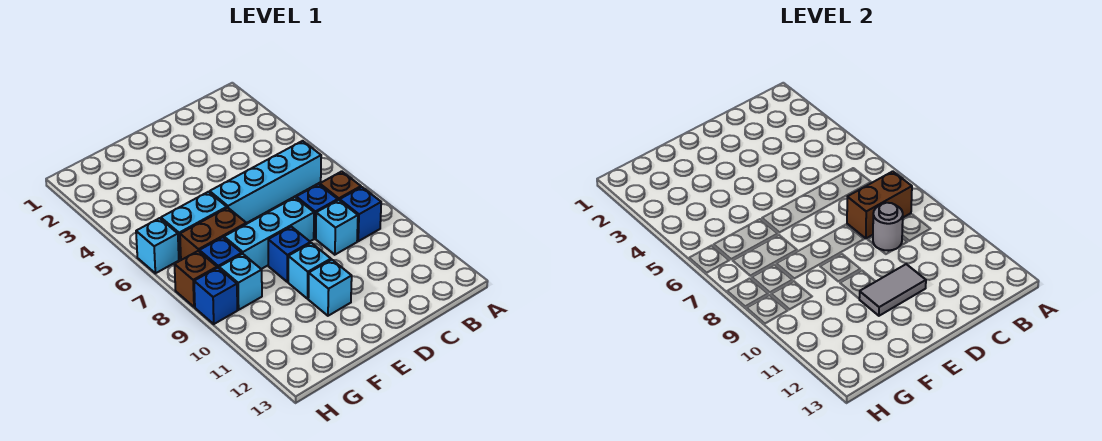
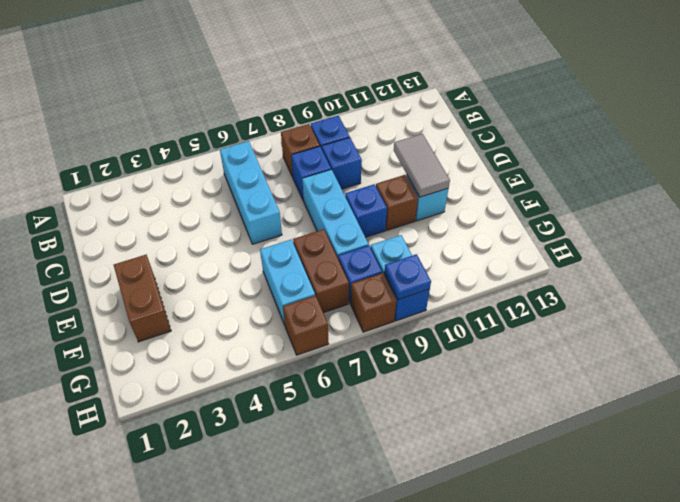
cyan 1x4 brick [210,141,321,223] -> cyan 1x3 brick [220,141,282,244]
brown 1x2 brick [847,171,912,238] -> brown 1x2 brick moved to [114,255,171,342]
cyan 1x1 brick [316,200,358,255] -> blue 1x1 brick [322,138,362,189]
grey 1x1 round brick [873,203,903,251] -> none
cyan 1x1 brick [288,243,331,299] -> brown 1x1 brick [376,175,418,230]
cyan 1x1 brick [136,218,179,273] -> brown 1x1 brick [283,295,329,355]
none -> blue 1x1 plate [385,254,431,300]

